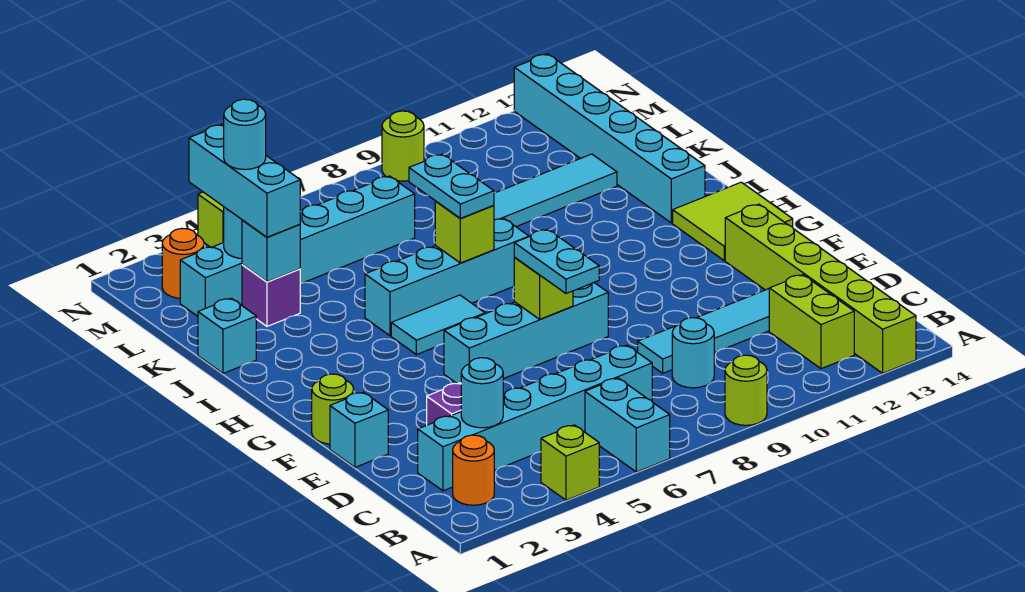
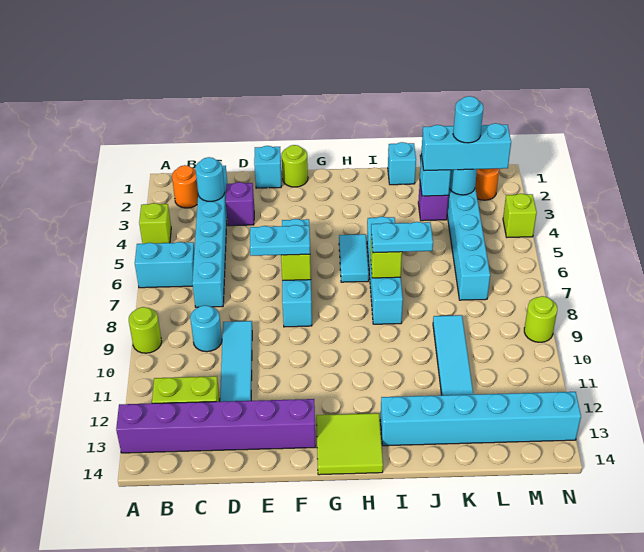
lime 1x6 brick [725,204,916,373] -> purple 1x6 brick [116,399,316,453]

